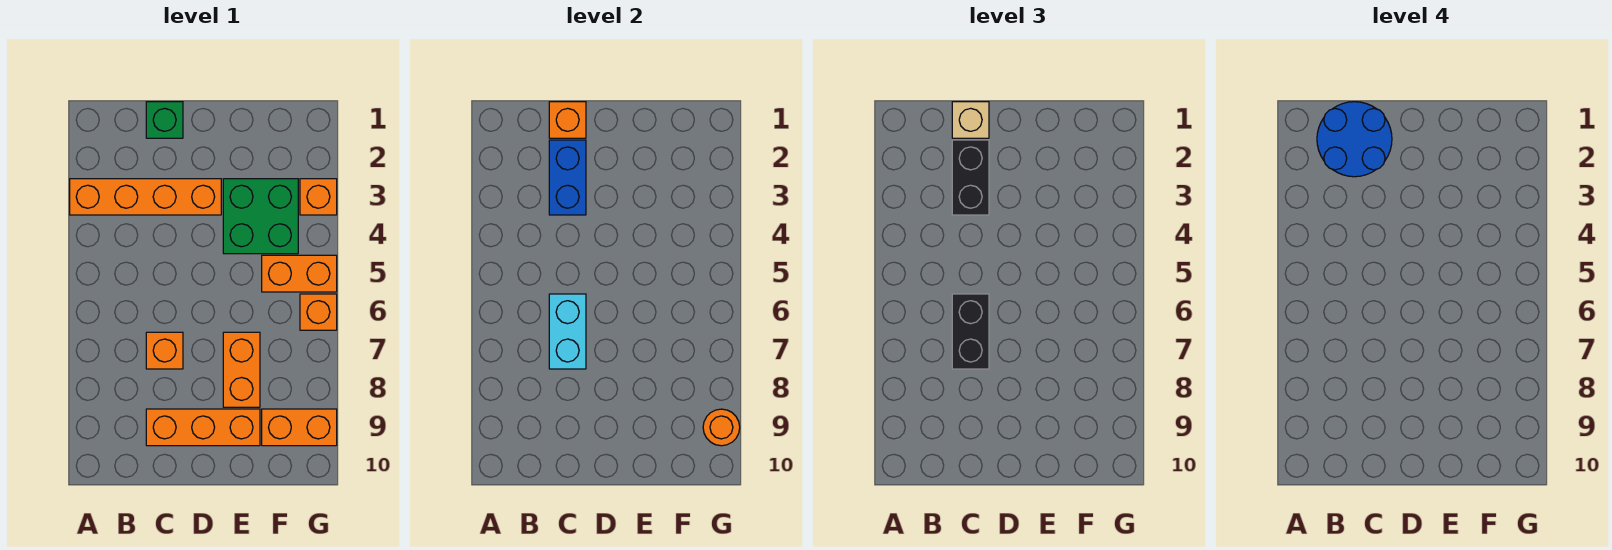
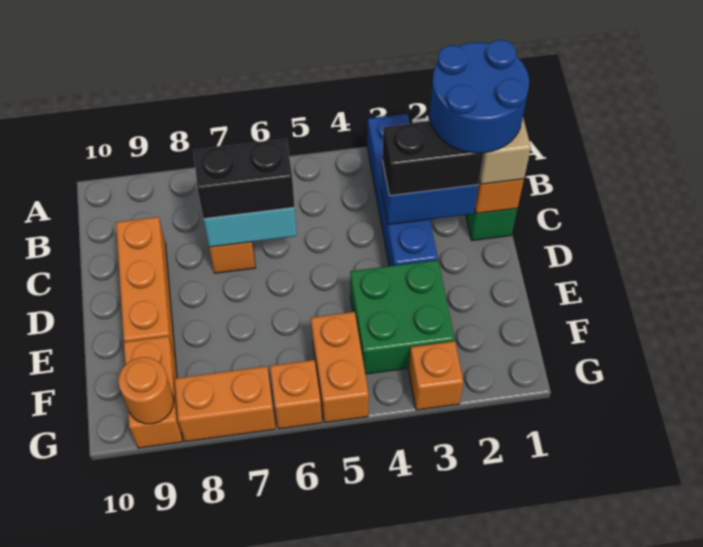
orange 1x4 brick [70,179,221,215] -> blue 1x4 brick [367,114,438,266]
orange 1x2 brick [223,332,260,407] -> orange 1x2 brick moved to [175,366,276,442]

